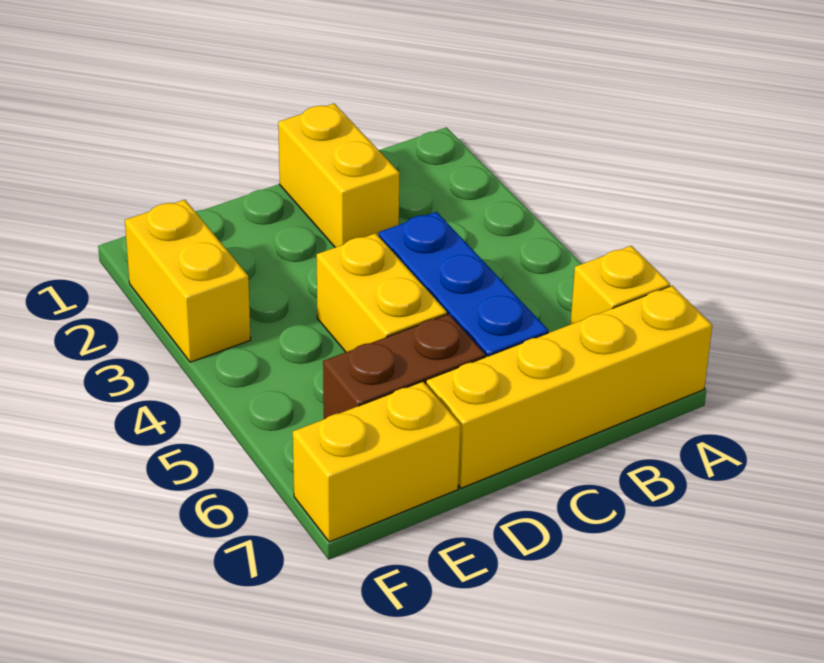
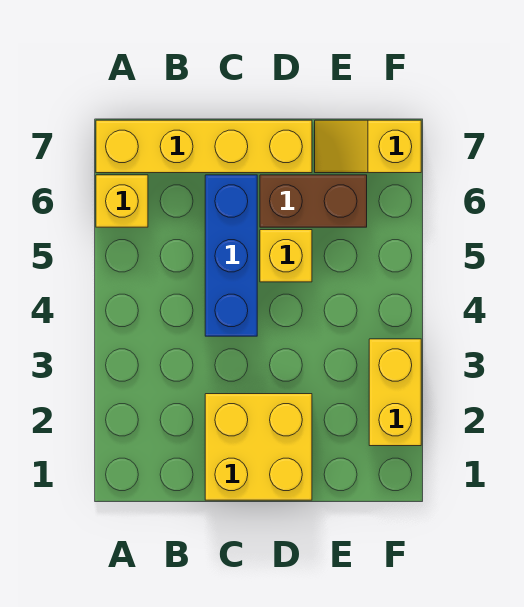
yellow 1x2 brick [278,104,400,247] -> yellow 2x2 brick [205,394,312,500]
yellow 1x2 brick [317,233,447,352] -> yellow 1x1 brick [260,230,312,282]
yellow 1x2 brick [293,381,460,542] -> yellow 1x2 slope [315,120,421,173]

